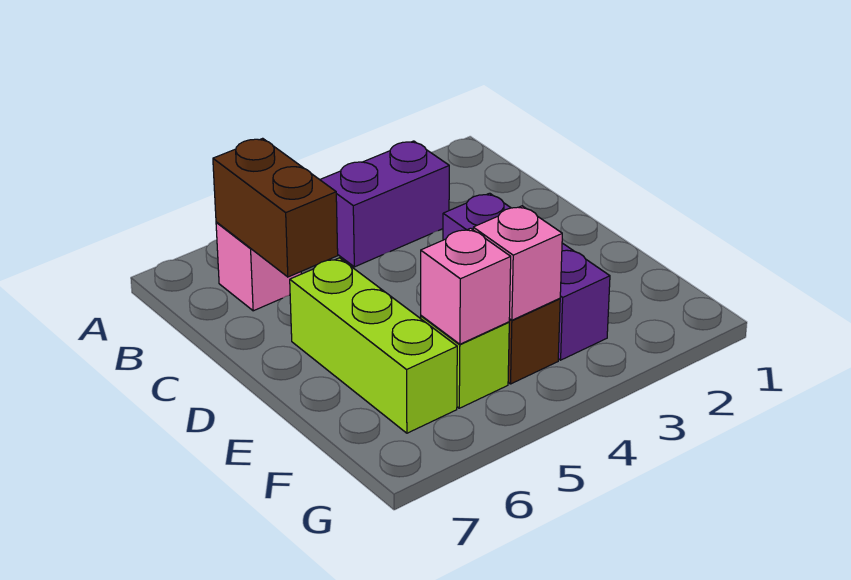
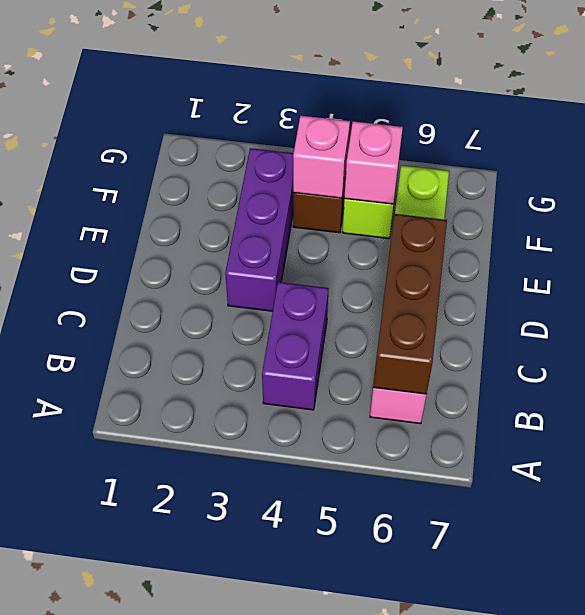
purple 1x2 brick [320,141,449,267] -> purple 1x2 brick turned to [262,282,329,410]
brown 1x2 brick [213,138,338,277] -> brown 1x3 brick [373,214,447,394]

